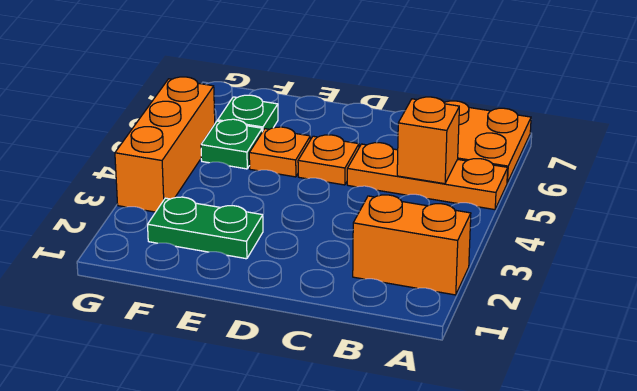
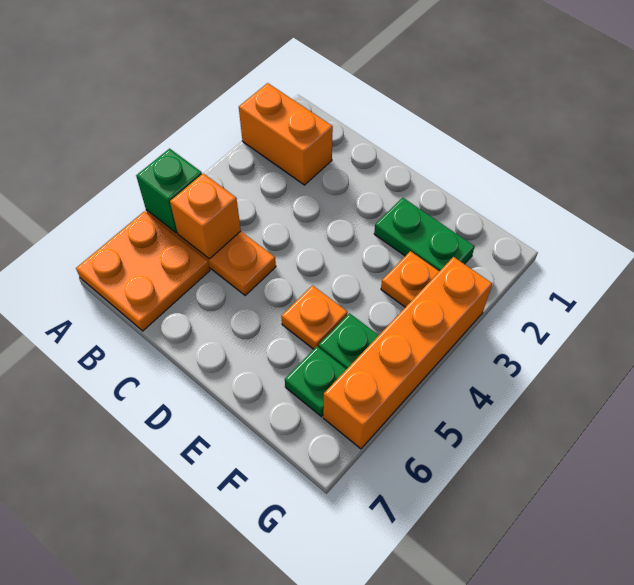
none -> green 1x1 brick [136,149,202,233]
orange 1x1 plate [298,135,359,185] -> orange 1x1 plate moved to [381,251,439,307]
orange 1x3 brick [115,77,215,212] -> orange 1x4 brick [323,257,492,449]

